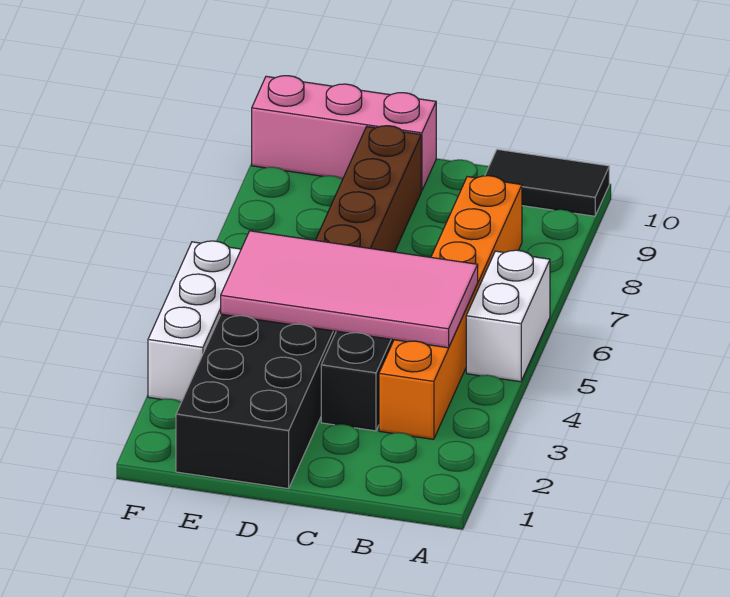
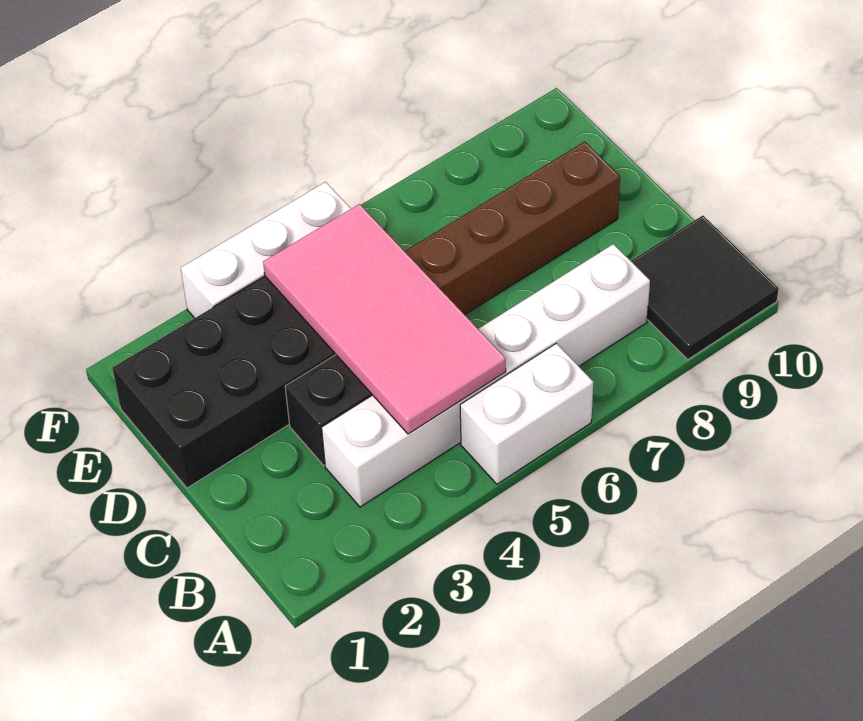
black 1x2 tile [485,149,609,216] -> black 2x2 tile [631,215,779,359]
orange 1x6 brick [379,176,522,439] -> white 1x6 brick [322,244,650,507]
pink 1x3 brick [252,76,436,191] -> none

